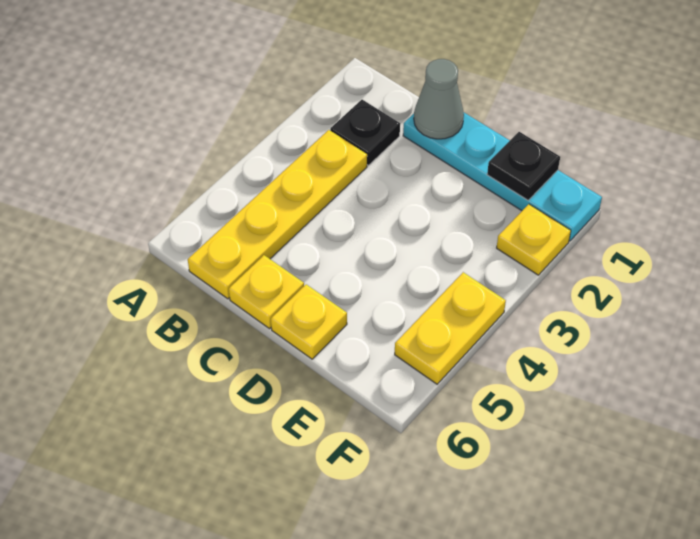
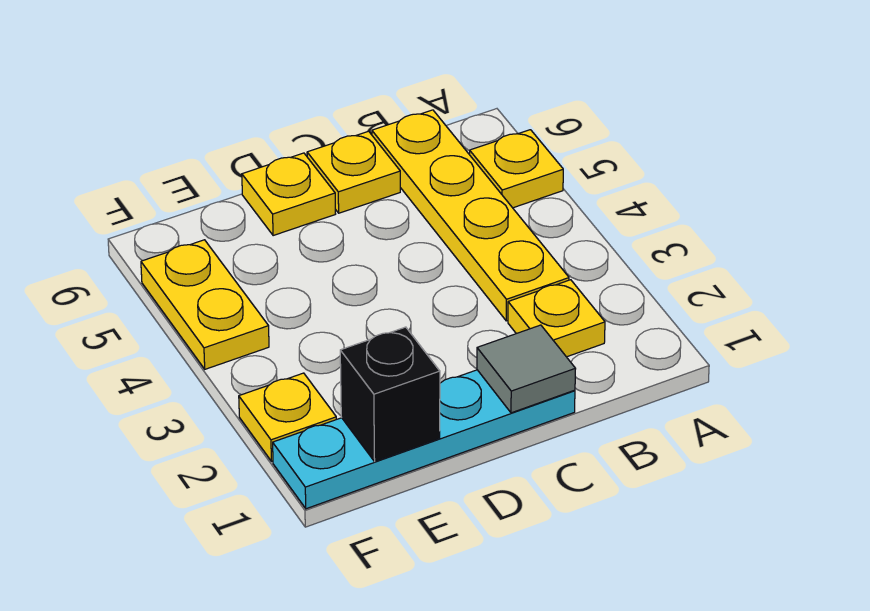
none -> yellow 1x1 plate [470,130,563,208]
black 1x1 plate [330,100,400,165] -> yellow 1x1 plate [508,280,605,357]
grey 1x1 cone [414,59,464,139] -> grey 1x1 tile [477,325,576,413]
black 1x1 plate [487,132,560,200] -> black 1x1 brick [340,327,440,461]

